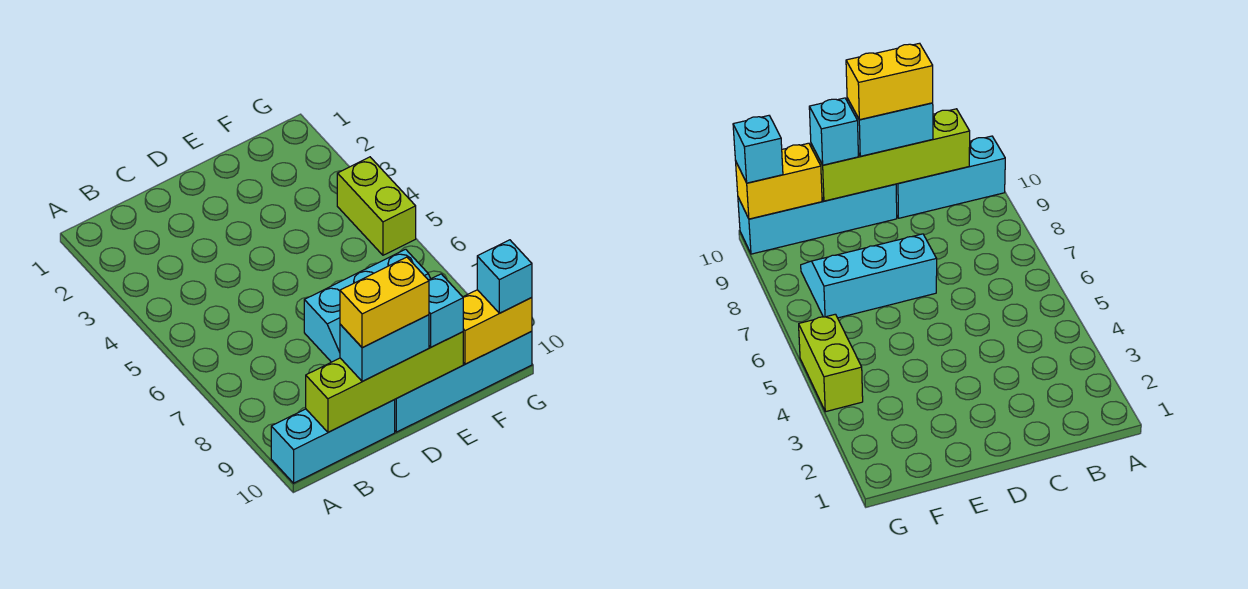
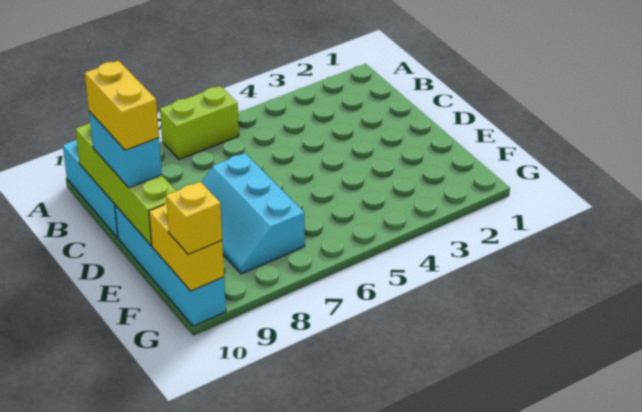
cyan 1x1 brick [429,274,463,347] -> none
lime 1x2 brick [337,157,416,255] -> lime 1x2 brick moved to [160,86,239,160]
cyan 1x1 brick [477,240,532,313] -> yellow 1x1 brick [166,182,222,255]

